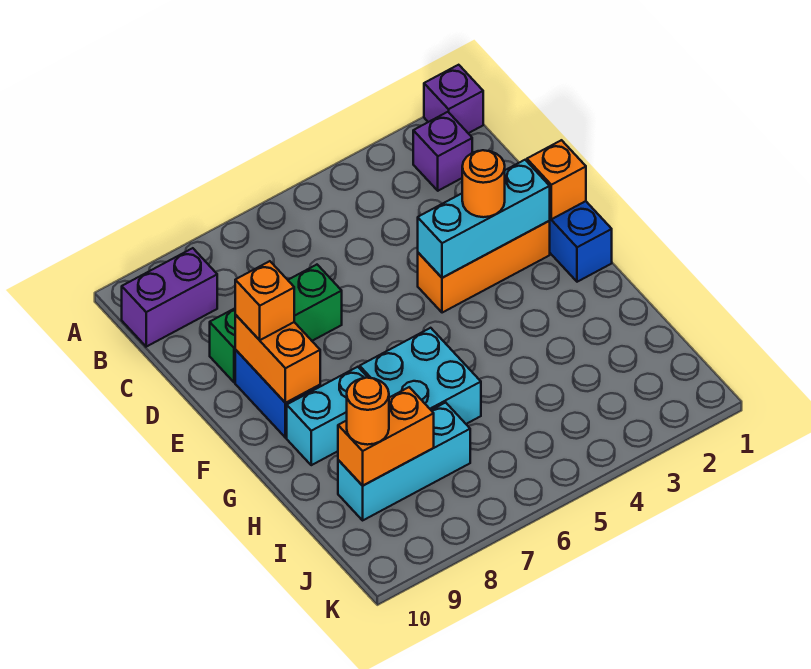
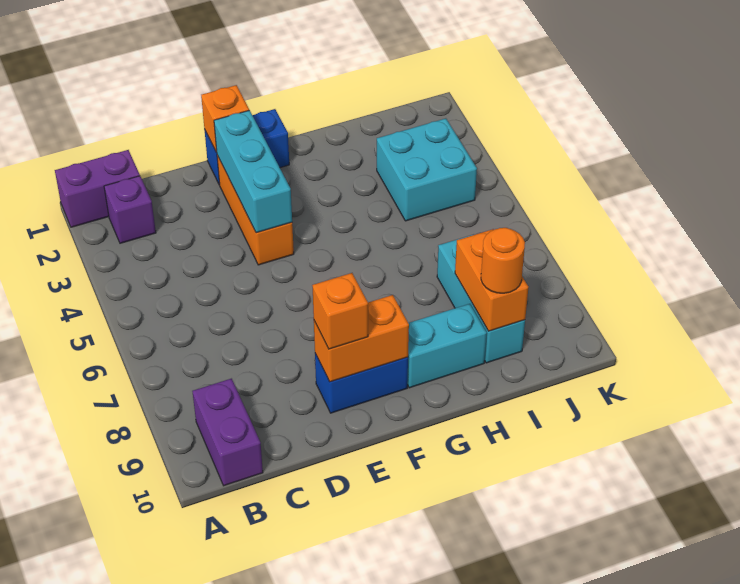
purple 1x1 brick [424,65,483,133] -> purple 1x2 brick [55,150,140,227]
green 1x3 brick [210,265,342,382] -> none
orange 1x1 round brick [462,150,505,217] -> none
cyan 2x2 brick [360,328,481,424] -> cyan 2x2 brick moved to [377,118,477,221]
cyan 1x2 brick [287,367,368,465] -> cyan 1x2 brick turned to [407,304,487,388]

